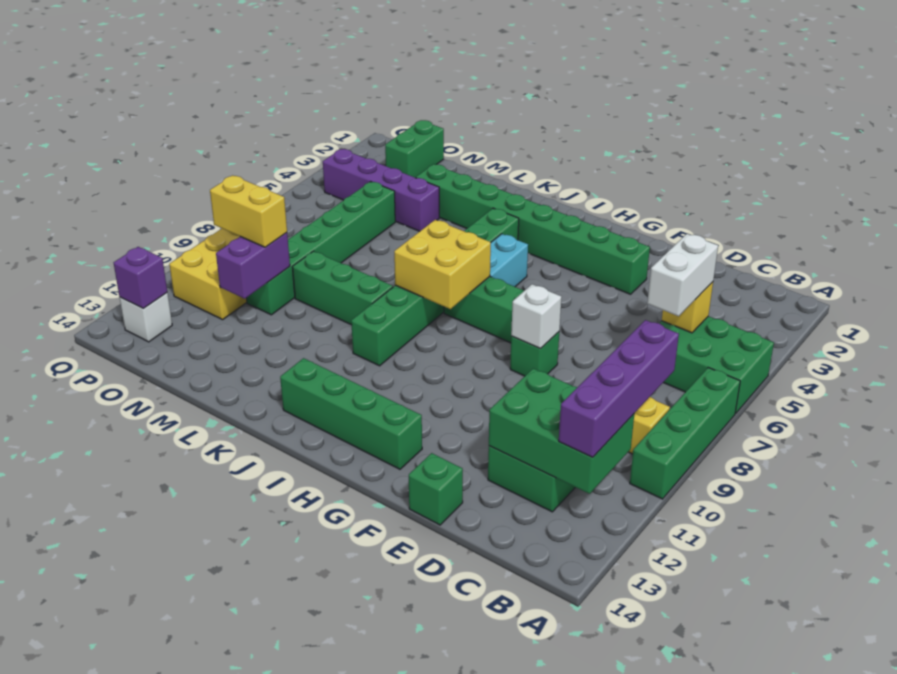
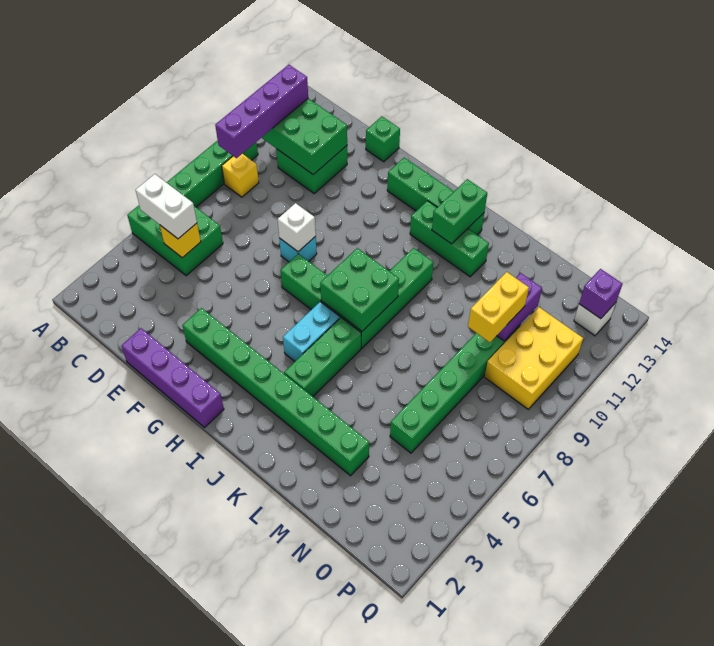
white 1x2 brick [647,234,718,316] -> white 1x2 brick turned to [136,174,197,239]
green 1x1 brick [510,332,559,376] -> cyan 1x1 brick [279,236,317,262]
yellow 2x2 brick [394,220,491,309] -> green 2x2 brick [320,248,399,331]
green 1x3 brick [292,251,393,325] -> green 1x3 brick moved to [410,201,489,277]
purple 1x4 brick [323,149,439,231] -> purple 1x4 brick moved to [121,328,224,427]
yellow 1x2 brick [210,175,287,247] -> yellow 1x2 brick turned to [468,272,529,342]
green 1x2 brick [385,120,444,178] -> green 1x2 brick moved to [432,179,487,244]

